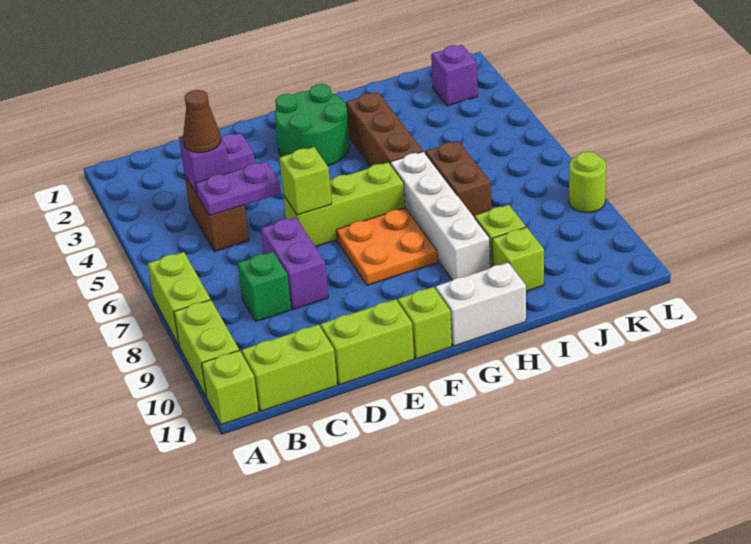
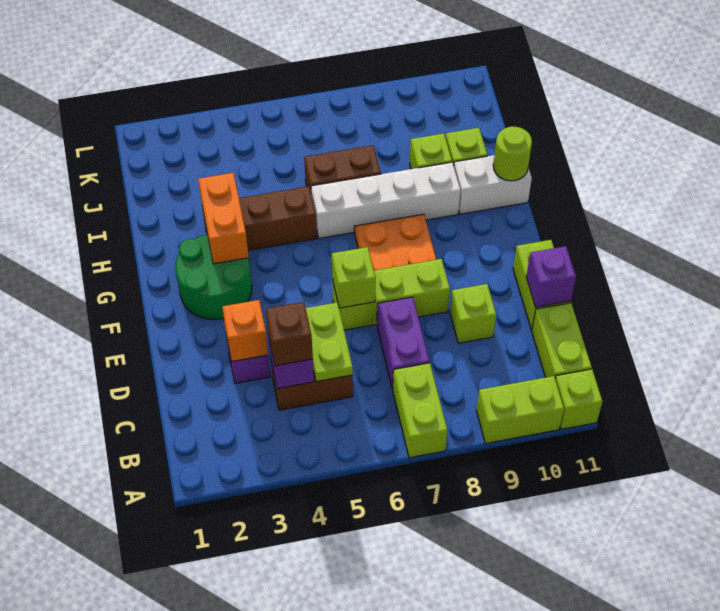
lime 1x2 brick [148,252,211,346] -> lime 1x2 brick turned to [393,363,447,458]
brown 1x1 cone [183,90,221,153] -> brown 1x1 brick [266,302,313,366]
purple 1x2 plate [195,162,281,216] -> lime 1x2 plate [306,303,353,382]
green 1x1 brick [237,252,291,322] -> none
none -> orange 1x1 brick [222,300,268,362]
purple 1x2 brick [261,217,328,309] -> purple 1x2 brick turned to [377,297,430,389]
lime 1x3 brick [283,162,405,247] -> lime 1x3 brick turned to [332,259,450,330]
lime 1x1 brick [398,287,452,359] -> lime 1x1 brick moved to [450,284,496,343]
none -> orange 1x2 brick [198,173,249,264]
white 1x2 brick [436,263,526,346] -> white 1x2 brick turned to [454,155,532,214]
purple 1x1 brick [431,45,478,106] -> purple 1x1 brick moved to [526,246,576,307]
lime 1x1 round brick [569,152,606,212] -> lime 1x1 round brick moved to [493,127,532,181]

